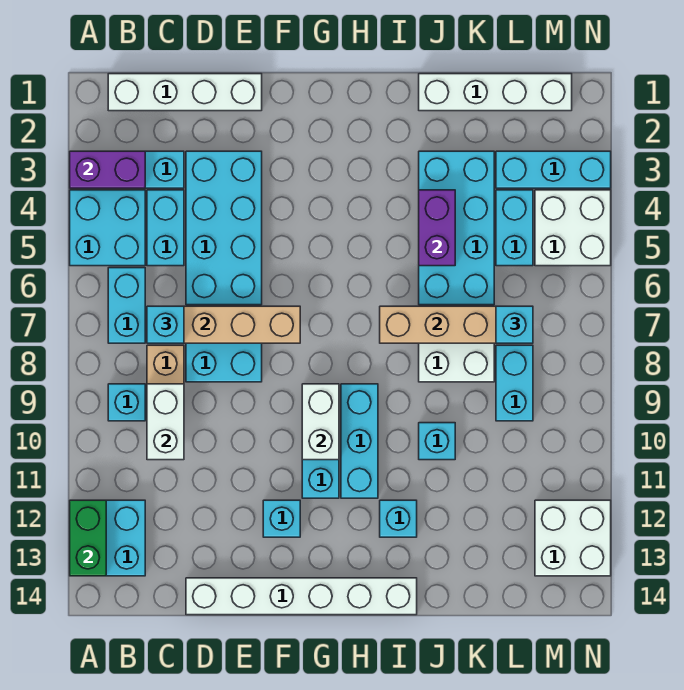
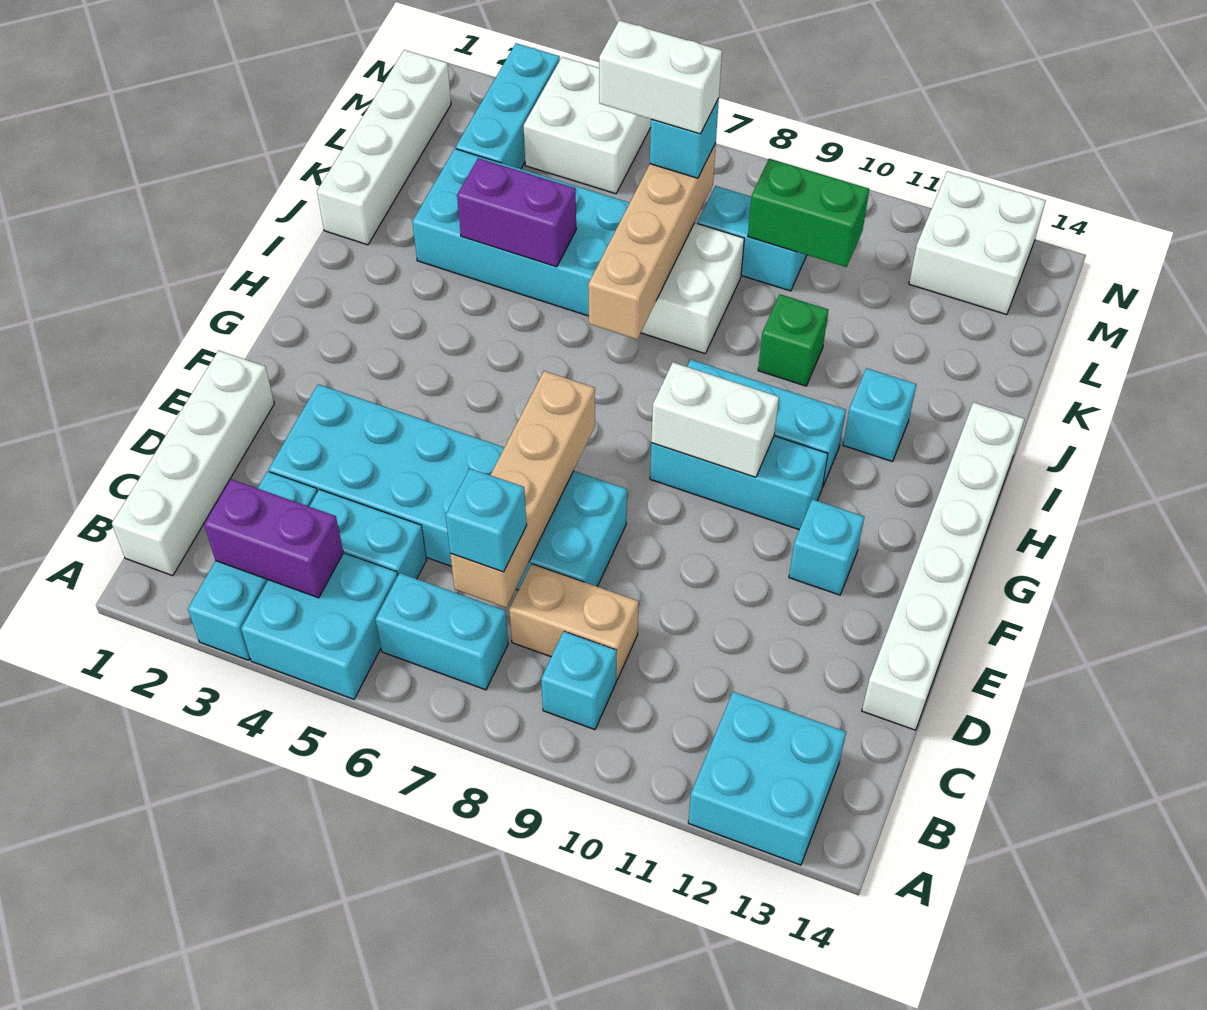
purple 1x2 brick [70,151,145,188] -> purple 1x2 brick turned to [204,479,343,598]
green 1x2 brick [70,500,106,576] -> green 1x2 brick moved to [748,159,869,267]
white 1x2 brick [147,384,184,460] -> white 1x2 brick moved to [599,20,722,134]
cyan 1x1 brick [419,423,455,460] -> green 1x1 brick [758,294,828,386]
cyan 1x2 brick [496,190,533,266] -> none

